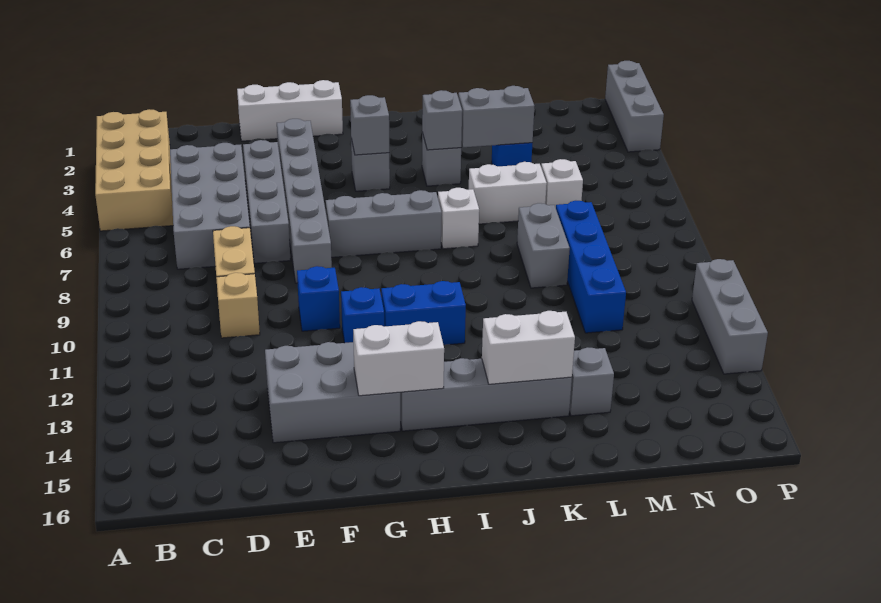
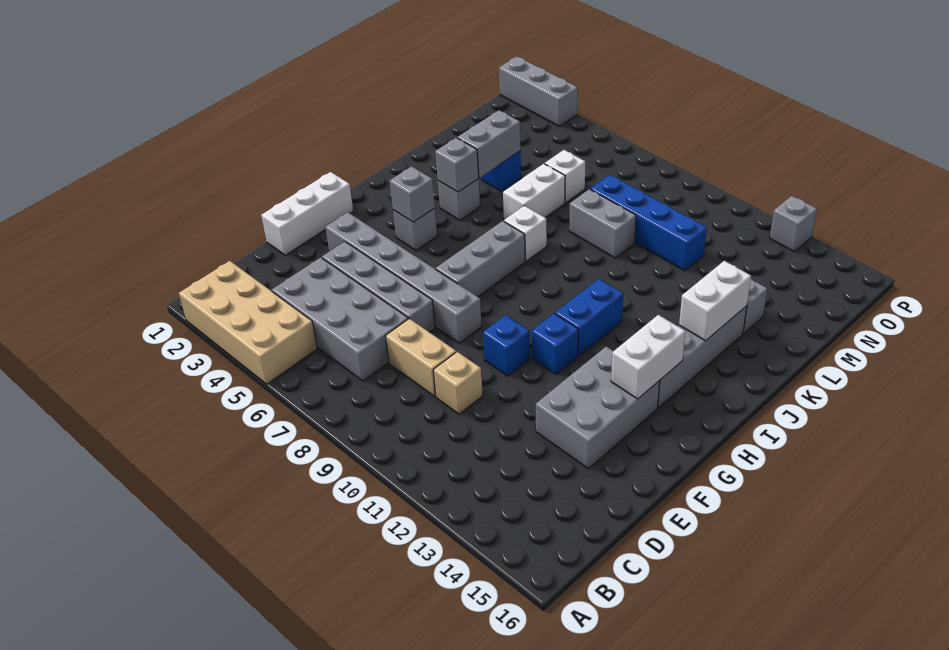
grey 1x3 brick [692,259,768,374] -> grey 1x1 brick [770,196,817,251]

